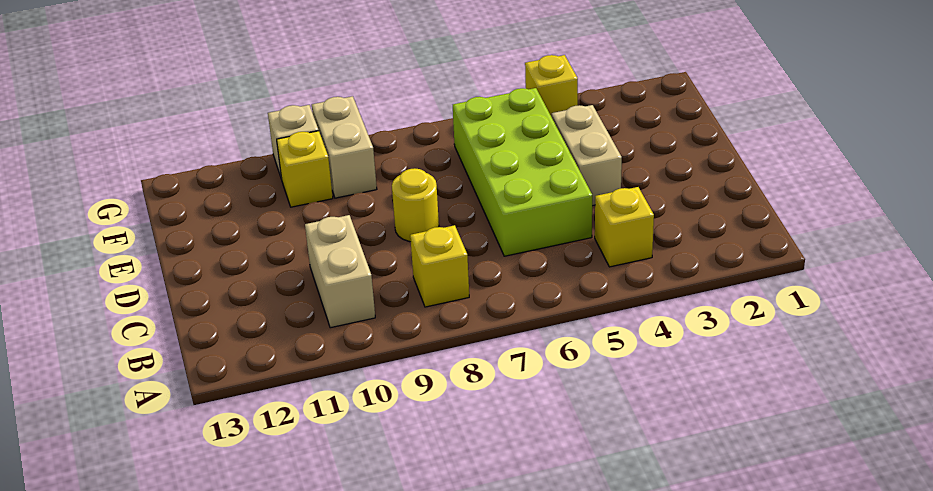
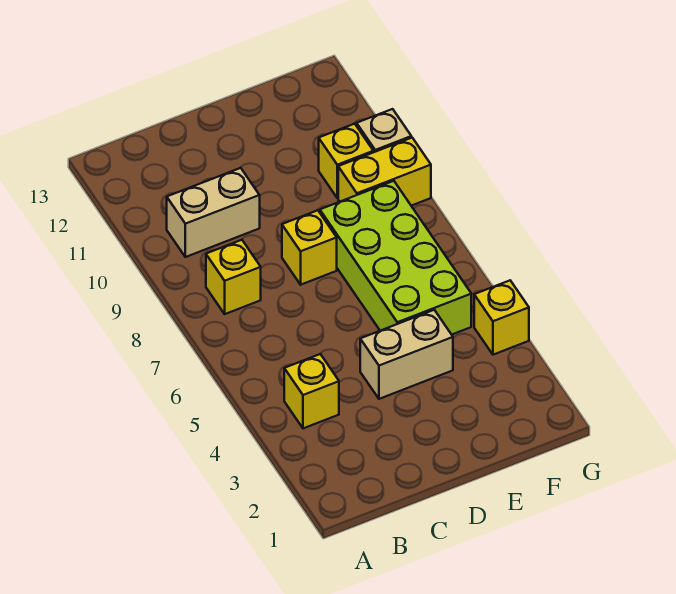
lime 2x4 brick [453,88,592,256] -> lime 2x4 brick turned to [320,181,471,335]
yellow 1x1 round brick [392,168,439,242] -> yellow 1x1 brick [282,210,337,285]
tan 1x2 brick [312,96,377,198] -> yellow 1x2 brick [338,138,431,206]

